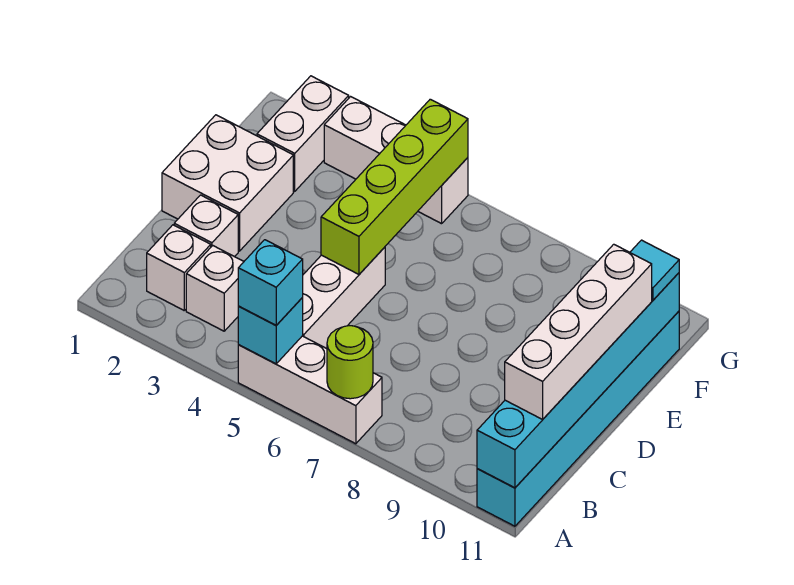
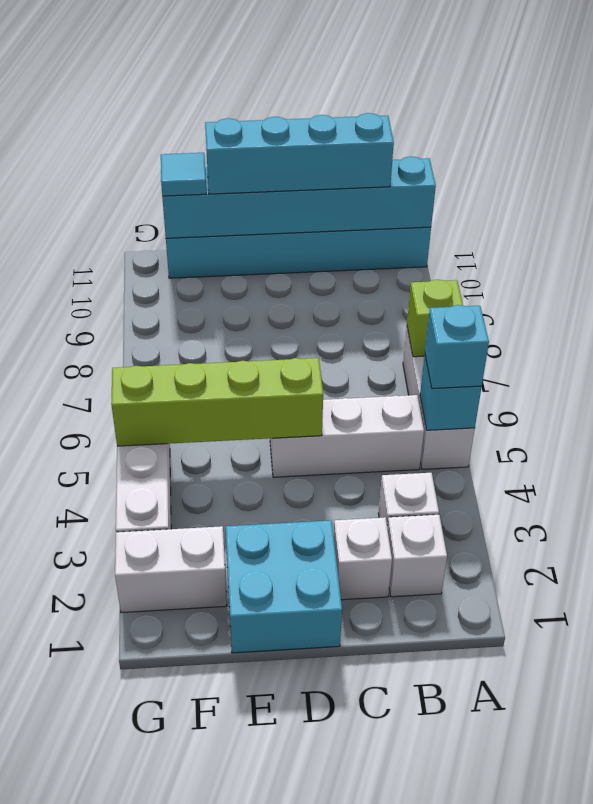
lime 1x1 round brick [327,326,373,399] -> lime 1x1 brick [407,280,463,357]
white 1x4 brick [505,244,652,419] -> cyan 1x4 brick [205,113,394,194]
white 2x2 brick [162,115,293,251] -> cyan 2x2 brick [226,520,342,653]

